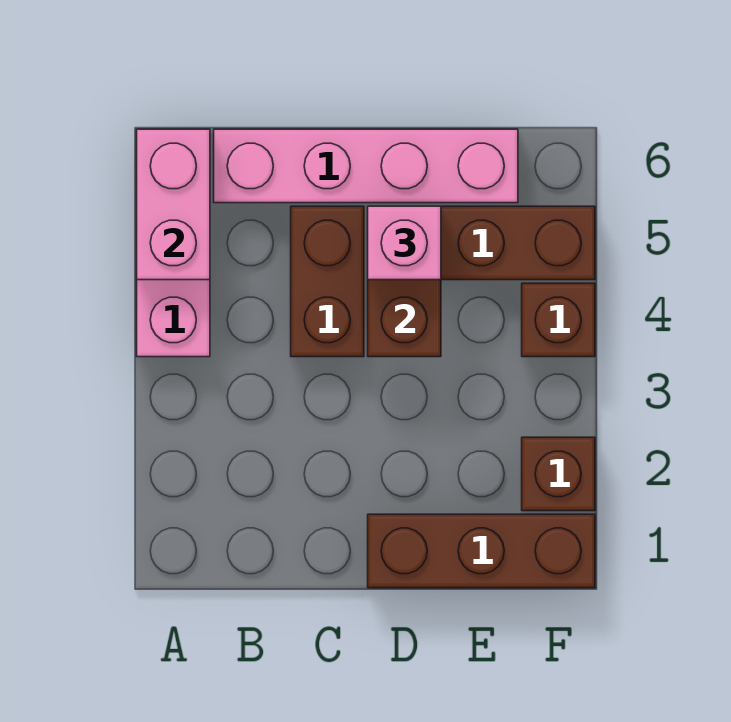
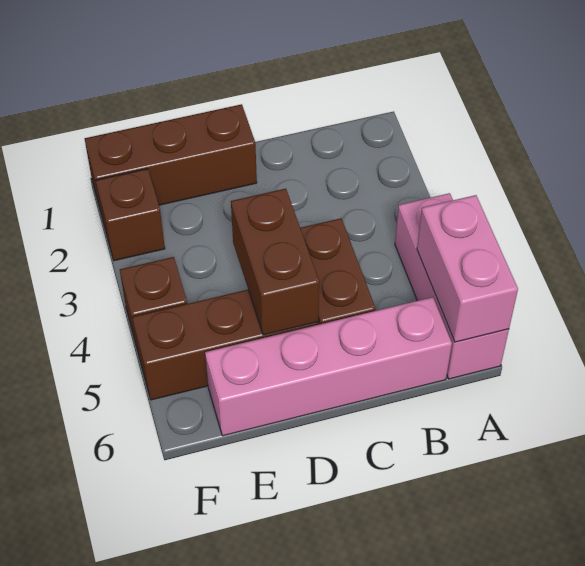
pink 1x1 brick [368,206,441,280] -> none

